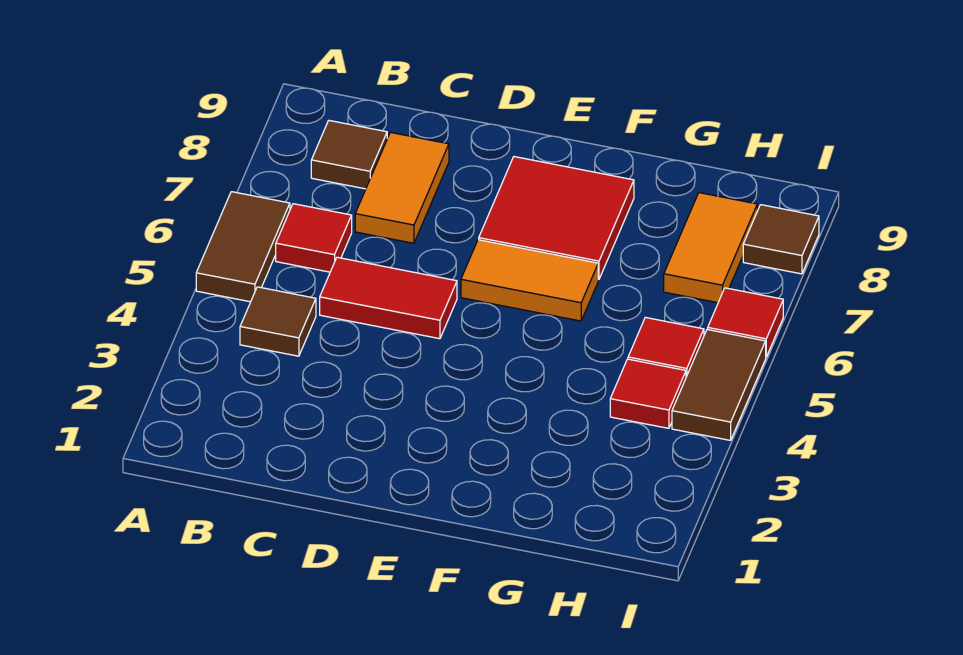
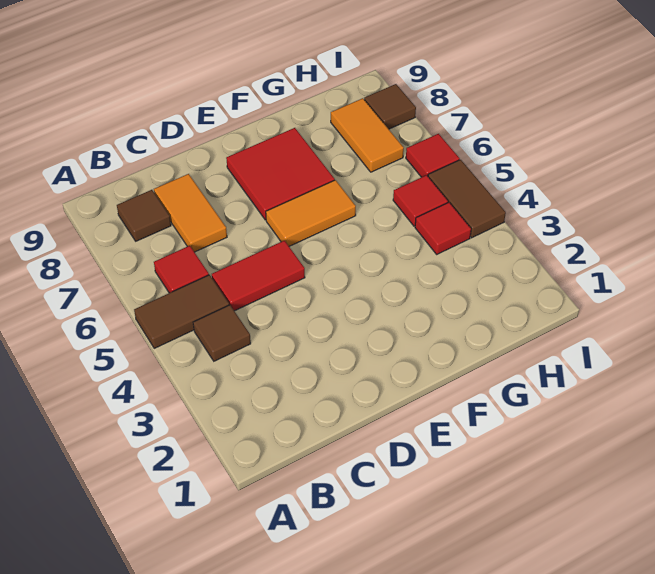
brown 1x2 tile [196,192,290,302] -> brown 1x2 tile turned to [134,275,229,348]

